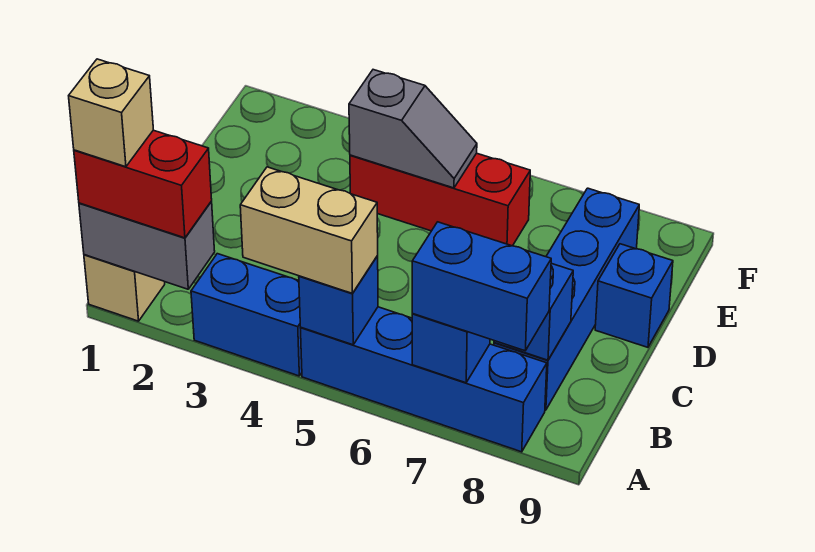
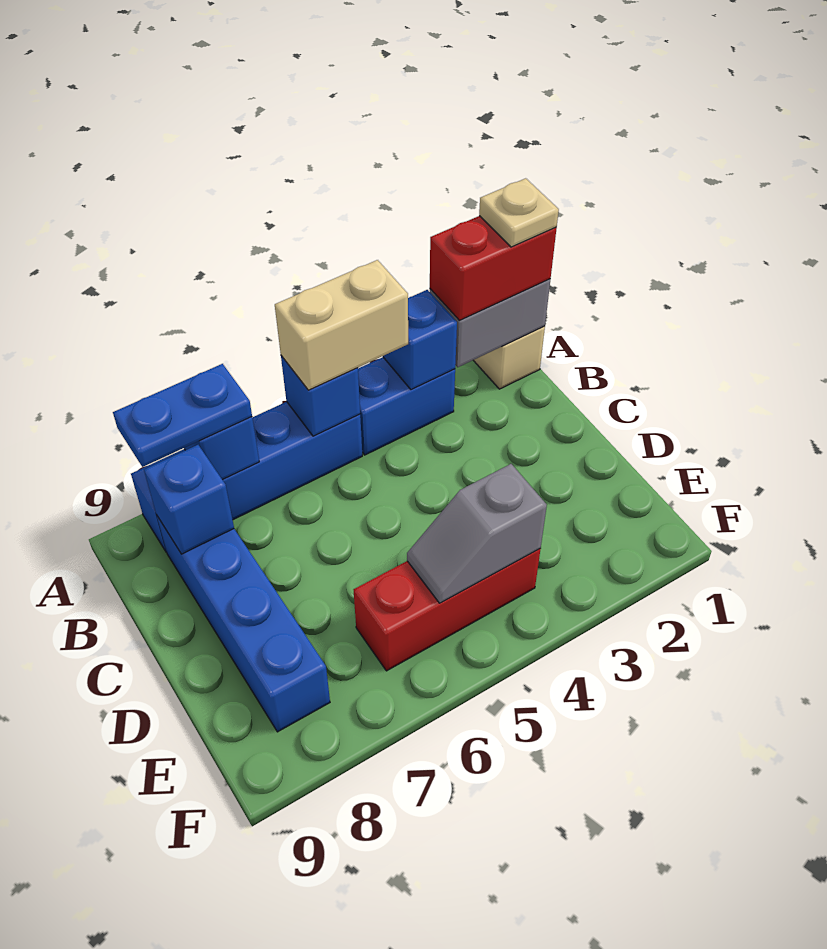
tan 1x1 brick [69,59,153,167] -> tan 1x1 plate [479,178,559,247]
blue 1x2 brick [412,222,551,351] -> blue 1x2 plate [113,364,252,467]
blue 1x1 brick [595,244,673,347] -> blue 1x1 brick moved to [383,290,457,390]

